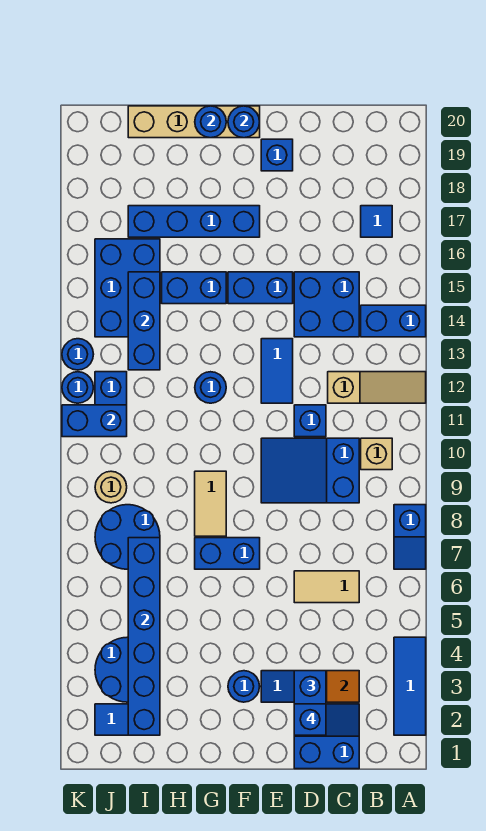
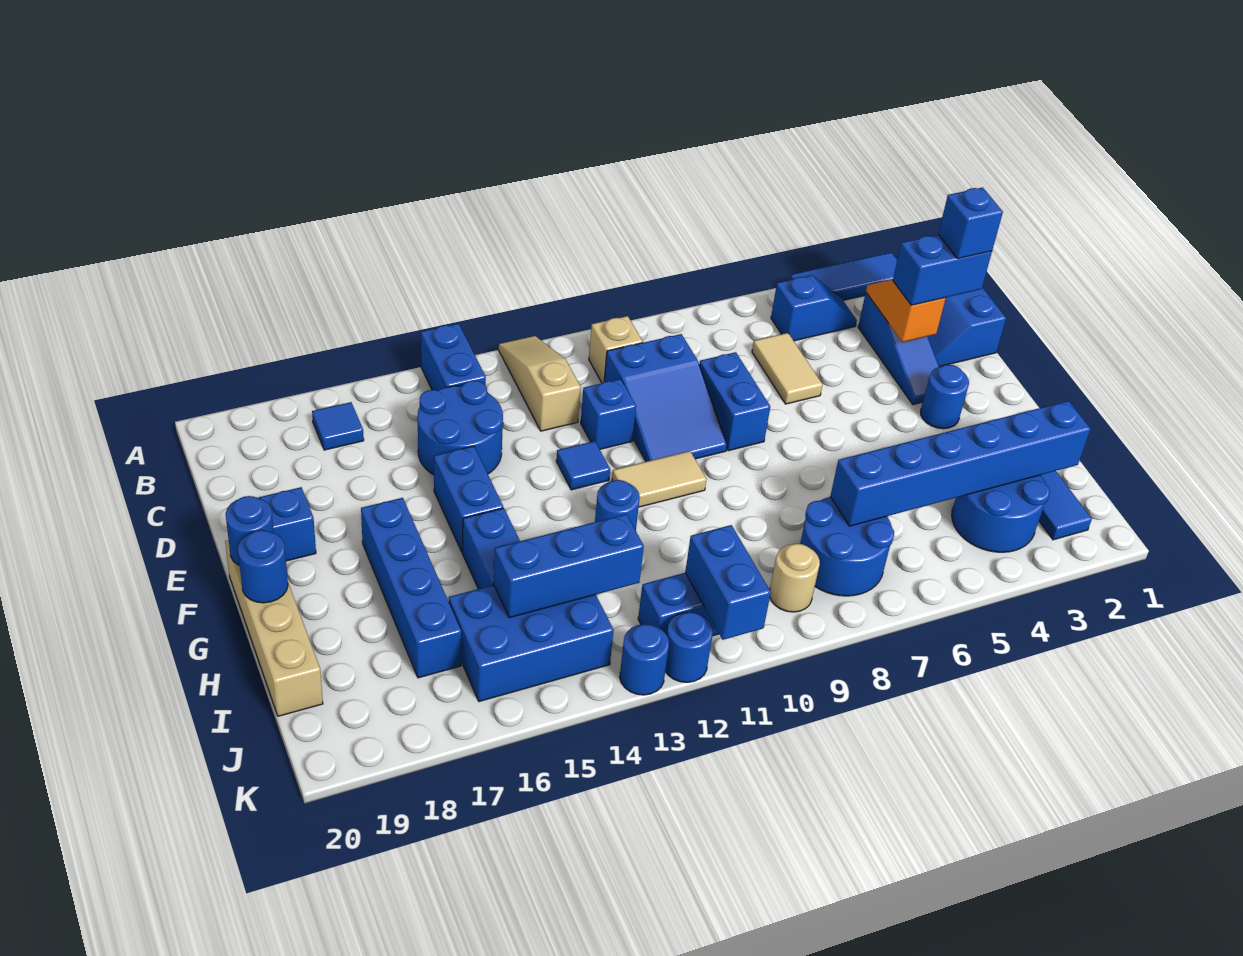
blue 1x2 slope [394,505,426,569] -> blue 1x2 slope moved to [771,275,857,341]
blue 2x2 brick [294,272,359,337] -> blue 2x2 round brick [418,381,503,475]
blue 1x2 tile [261,339,293,403] -> blue 1x1 tile [556,441,610,490]
blue 1x2 brick [195,538,260,569] -> blue 1x2 brick moved to [699,352,770,451]
tan 1x2 tile [195,471,226,536] -> tan 1x2 tile moved to [612,451,707,507]

